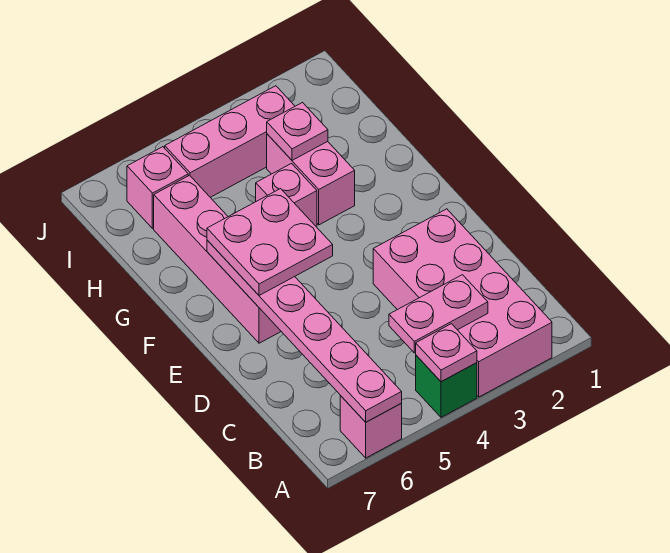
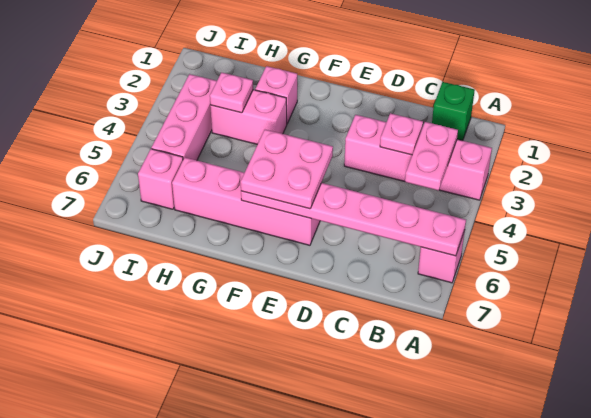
pink 2x4 brick [373,209,552,397] -> pink 1x4 brick [344,115,492,200]
green 1x1 brick [416,355,477,417] -> green 1x1 brick moved to [432,82,475,141]
pink 1x1 plate [416,324,477,382] -> pink 1x1 plate moved to [380,113,423,155]
pink 1x1 brick [256,164,317,226] -> pink 1x1 brick moved to [255,66,297,124]

